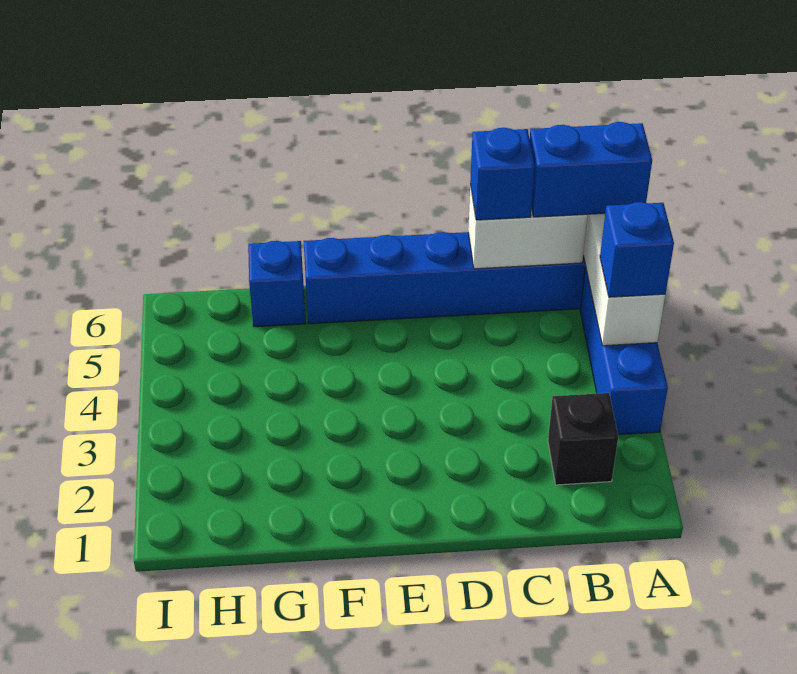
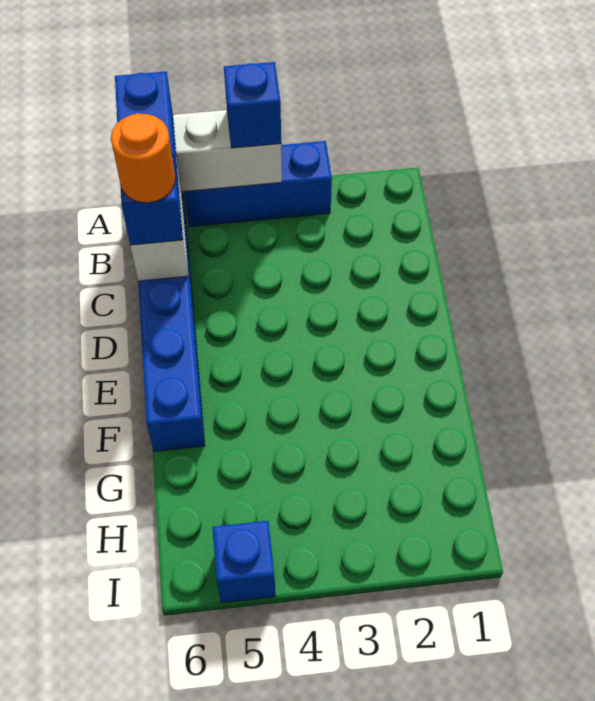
black 1x1 brick [548,393,618,485] -> none
none -> orange 1x1 round brick [111,113,175,203]
blue 1x1 brick [248,241,306,327] -> blue 1x1 brick moved to [212,521,276,603]

